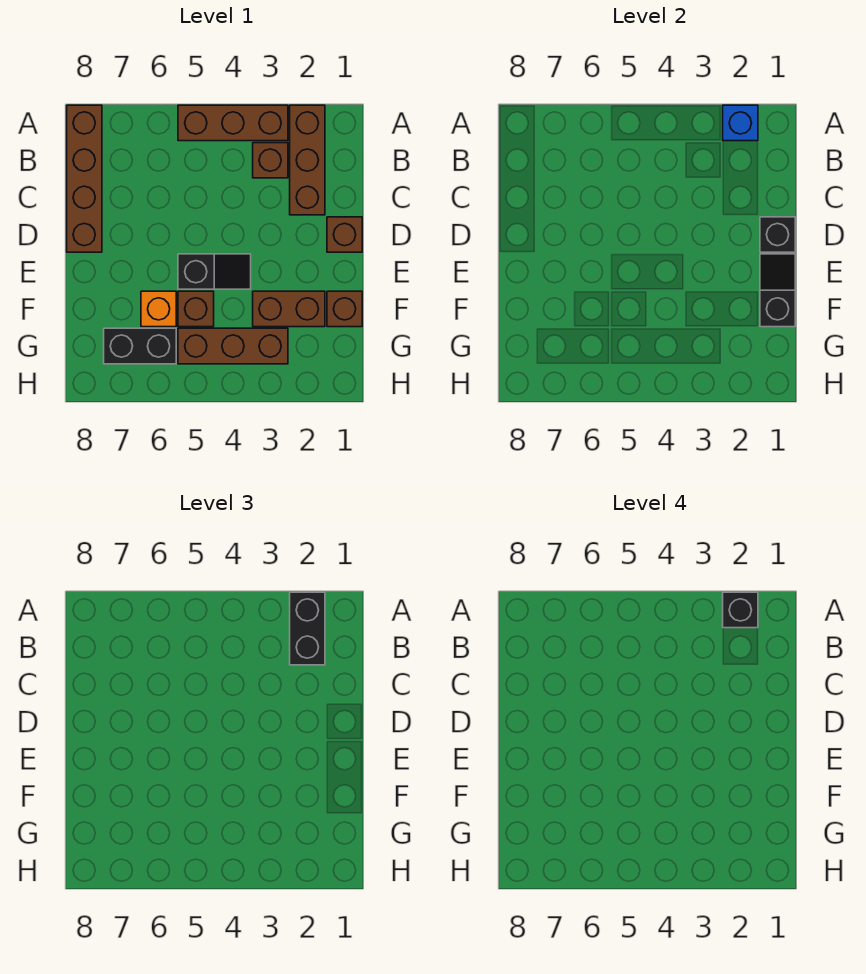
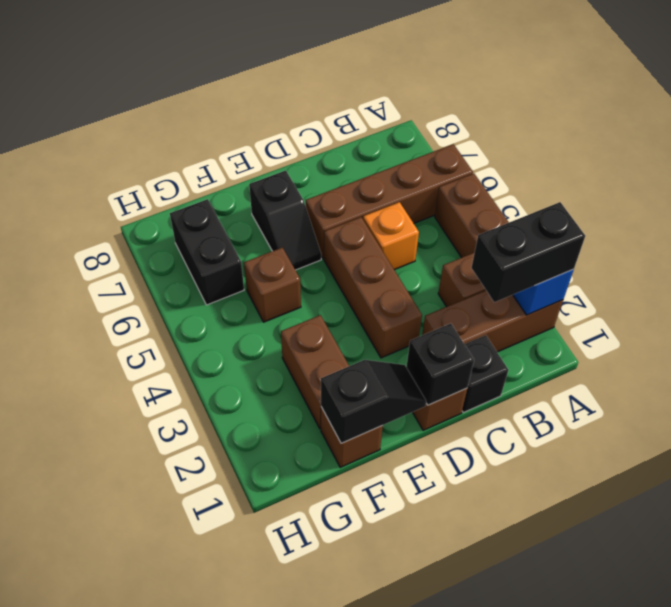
black 1x1 brick [723,592,758,628] -> black 1x1 brick moved to [462,335,508,412]
brown 1x4 brick [67,105,102,252] -> brown 1x4 brick moved to [306,144,473,259]
black 1x2 slope [178,254,251,289] -> black 1x2 slope moved to [249,171,321,270]
orange 1x1 brick [141,291,176,327] -> orange 1x1 brick moved to [363,202,419,270]
brown 1x3 brick [178,328,288,364] -> brown 1x3 brick moved to [324,217,422,358]

